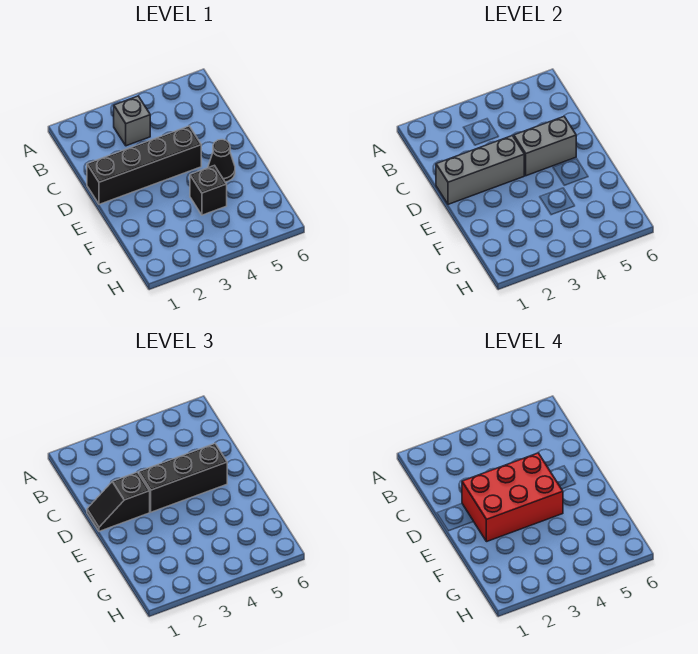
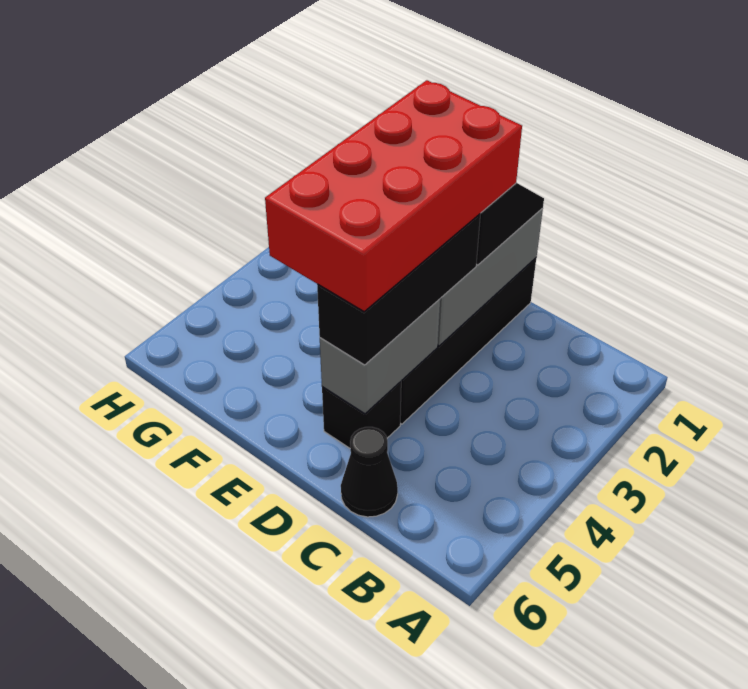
grey 1x1 brick [114,96,150,146] -> none
red 2x3 brick [462,453,563,542] -> red 2x4 brick [265,80,522,311]
black 1x1 cone [208,140,235,182] -> black 1x1 cone moved to [341,427,398,517]
black 1x1 brick [190,165,227,215] -> black 1x1 brick moved to [322,382,401,448]

